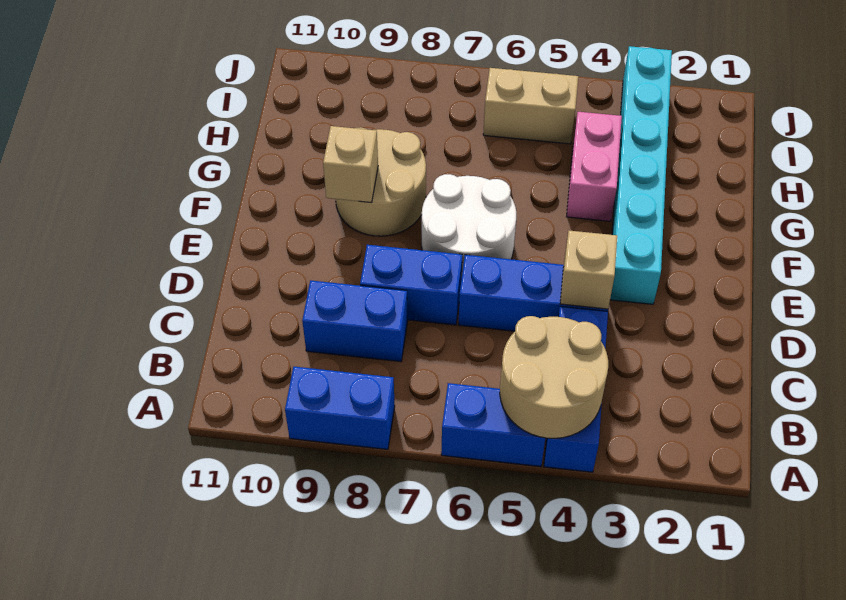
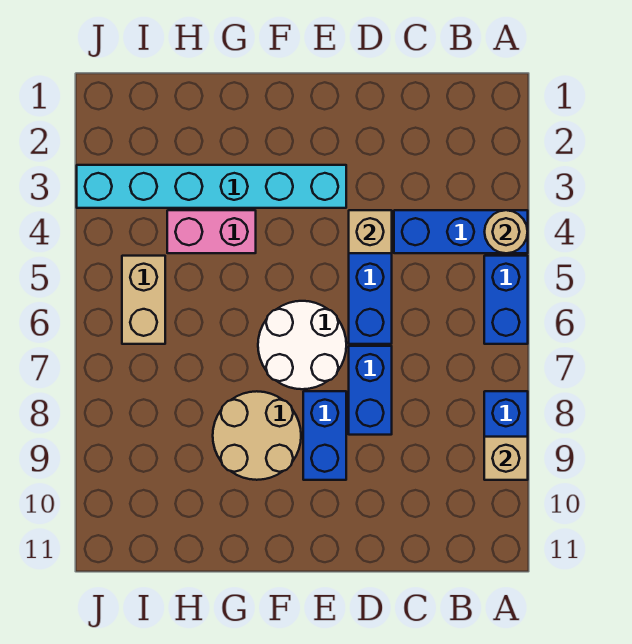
tan 2x2 round brick [500,316,608,438] -> tan 1x1 round brick [485,210,528,253]
blue 1x2 brick [302,280,408,362] -> blue 1x2 brick moved to [303,391,346,480]
tan 1x1 brick [323,126,378,203] -> tan 1x1 brick moved to [484,437,528,480]

